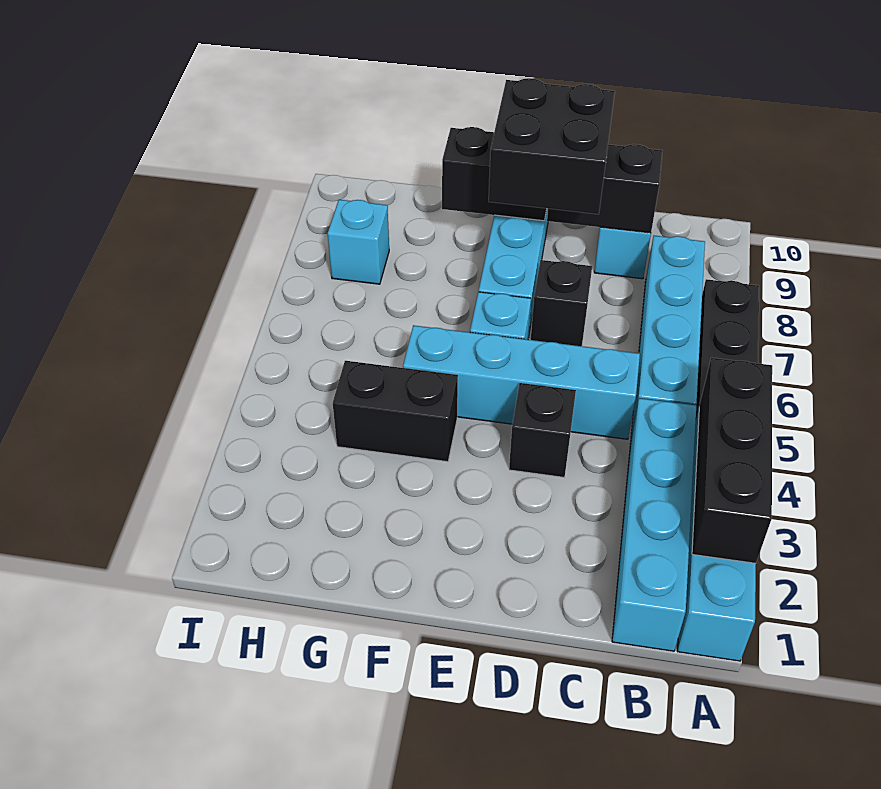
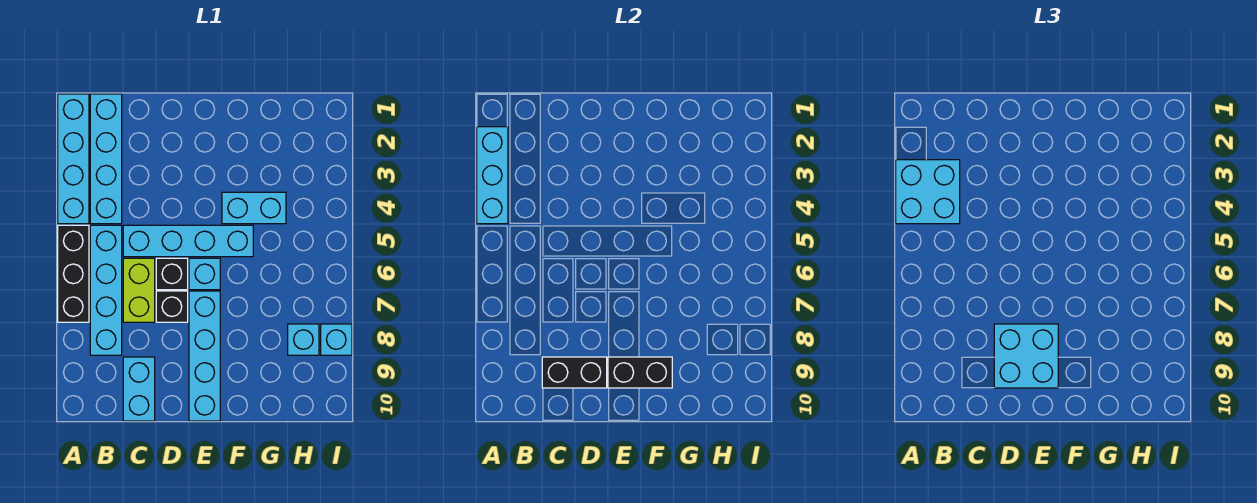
black 1x3 brick [692,358,772,563] -> cyan 1x3 brick [477,127,508,224]
none -> cyan 2x2 brick [896,160,960,224]
none -> lime 1x2 brick [123,258,155,322]
black 1x1 brick [509,383,576,477] -> black 1x1 brick moved to [156,258,188,290]
black 2x2 brick [489,78,615,214] -> cyan 2x2 brick [994,324,1058,388]
black 1x2 brick [333,361,458,462] -> cyan 1x2 brick [222,192,286,224]
none -> cyan 1x1 brick [321,324,352,355]

